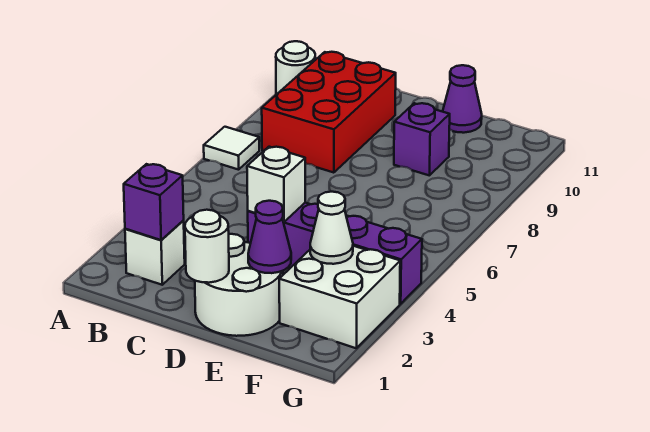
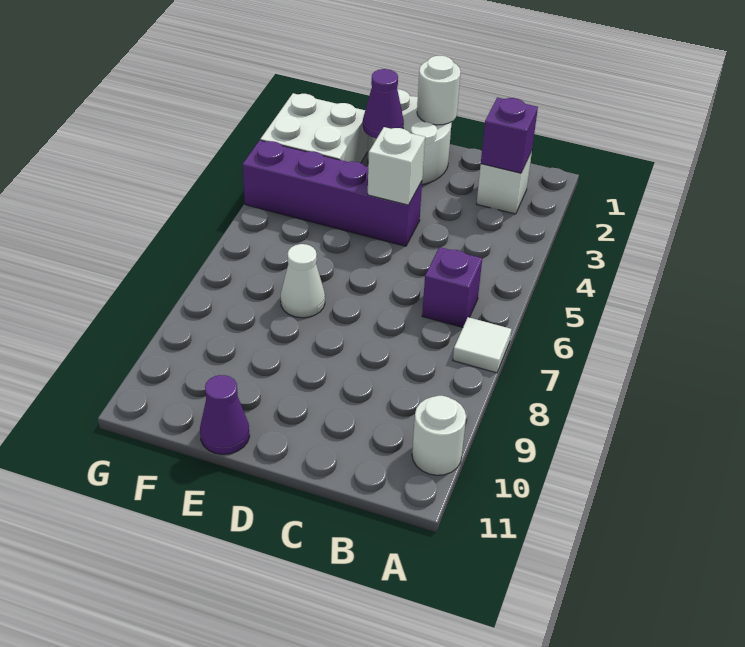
red 2x3 brick [262,52,396,173] -> none
purple 1x1 brick [394,103,450,176] -> purple 1x1 brick moved to [422,247,482,327]
white 1x1 cone [310,192,353,264] -> white 1x1 cone moved to [281,244,325,318]

